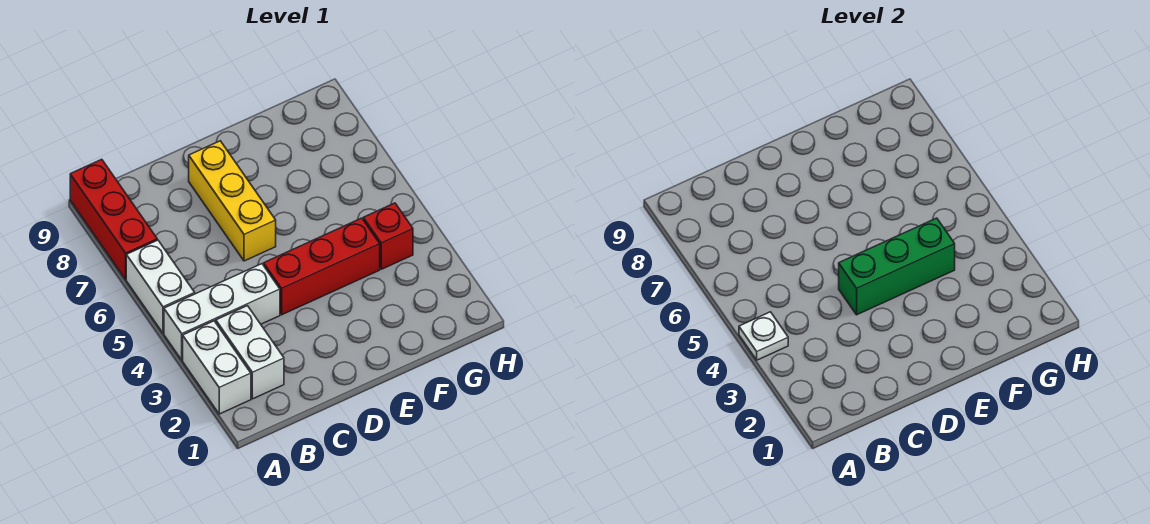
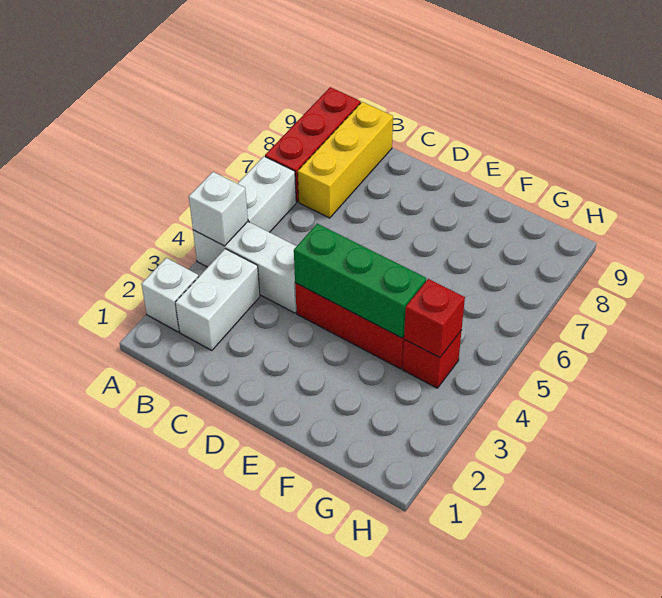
white 1x2 brick [183,321,251,414] -> white 1x1 brick [141,258,199,332]
white 1x1 plate [739,312,788,360] -> white 1x1 brick [189,172,248,246]
yellow 1x3 brick [189,141,276,261] -> yellow 1x3 brick moved to [298,102,393,218]
none -> red 1x1 brick [404,279,465,358]

